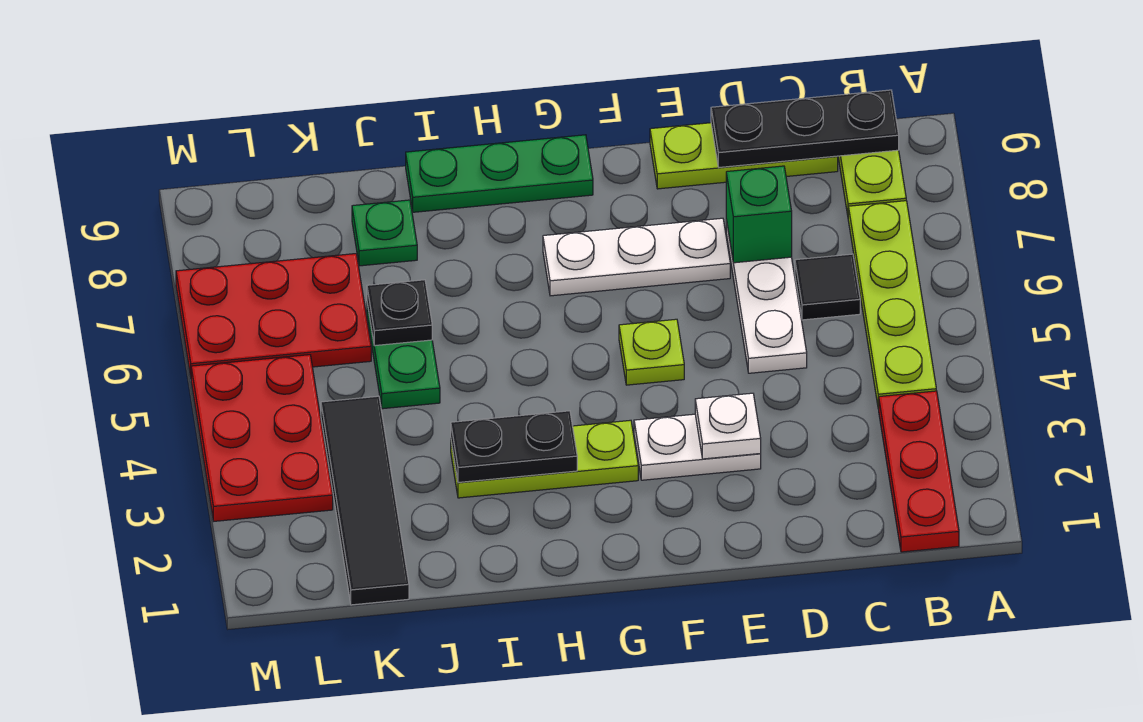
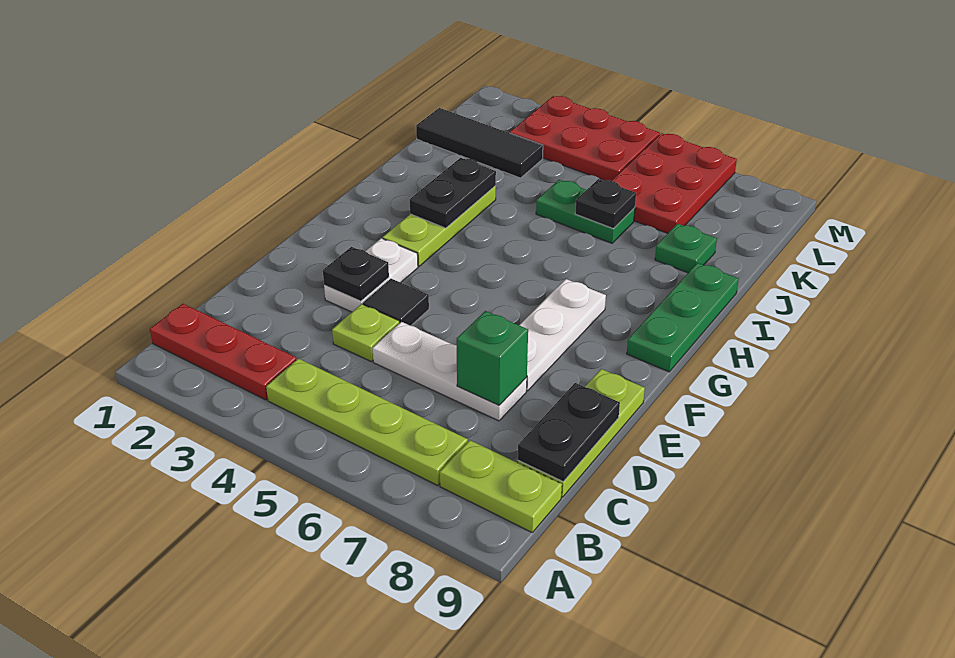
black 1x3 plate [711,90,899,167] -> black 1x2 plate [518,383,620,482]
black 1x1 tile [795,254,860,320] -> black 1x1 tile moved to [363,279,429,326]
white 1x1 plate [695,393,761,459] -> black 1x1 plate [323,247,389,301]
lime 1x1 plate [619,319,684,385] -> lime 1x1 plate moved to [332,304,400,361]
black 1x4 tile [321,396,409,605] -> black 1x3 tile [416,108,543,178]

